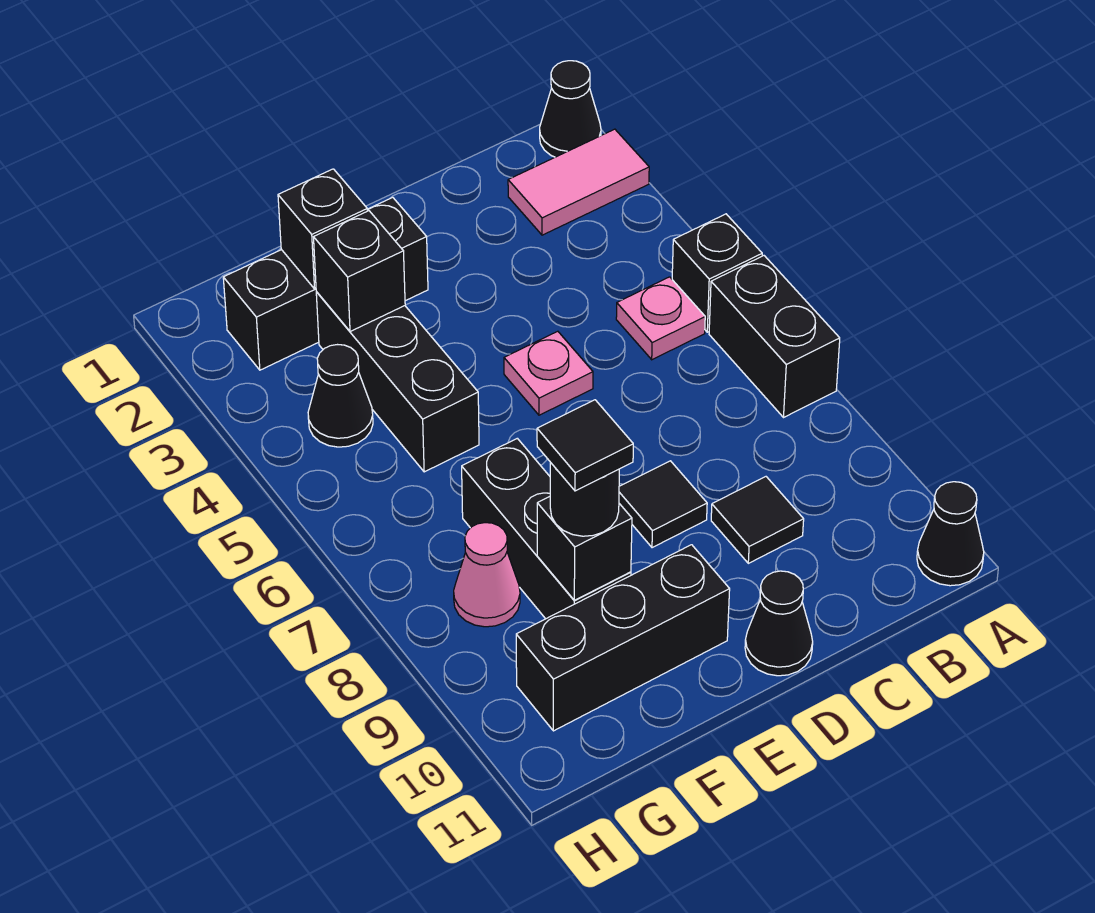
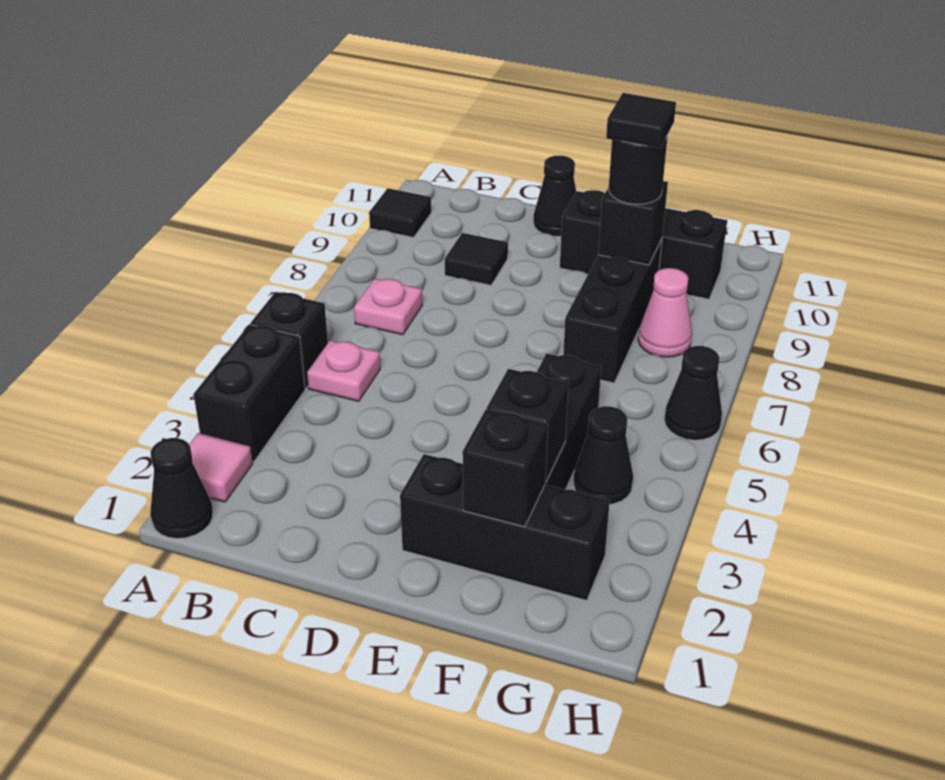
pink 1x2 tile [508,129,649,235] -> pink 1x1 tile [189,433,253,502]
black 1x2 brick [709,256,840,417] -> black 1x2 brick moved to [194,325,305,462]
black 1x1 cone [917,482,984,586] -> black 1x1 cone moved to [664,346,722,440]
pink 1x1 plate [504,331,593,415] -> pink 1x1 plate moved to [354,279,422,335]
black 1x1 tile [619,461,707,548] -> black 1x1 tile moved to [369,188,431,237]

